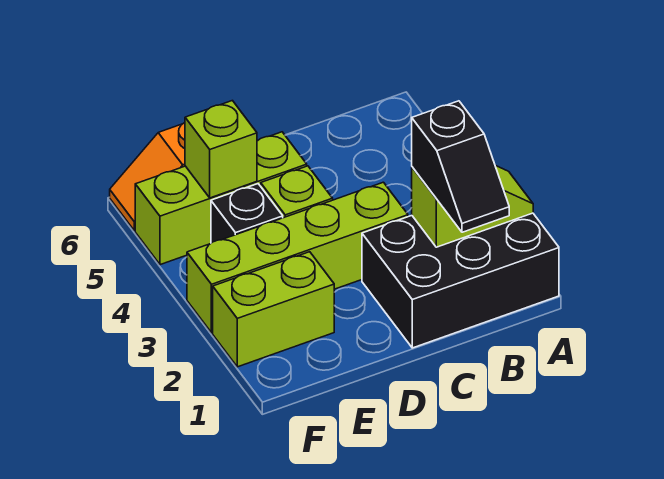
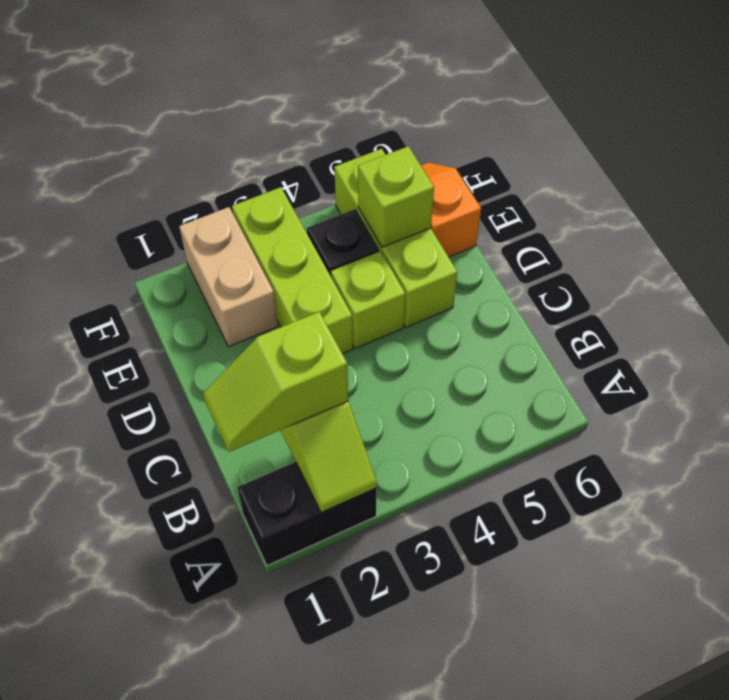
black 2x3 brick [362,213,559,348] -> black 1x2 brick [237,462,377,565]
black 1x2 slope [412,101,509,232] -> lime 1x2 slope [203,312,348,452]
lime 1x4 brick [187,182,408,333] -> lime 1x3 brick [232,187,353,354]
lime 1x2 brick [213,252,334,367] -> tan 1x2 brick [179,207,278,347]

